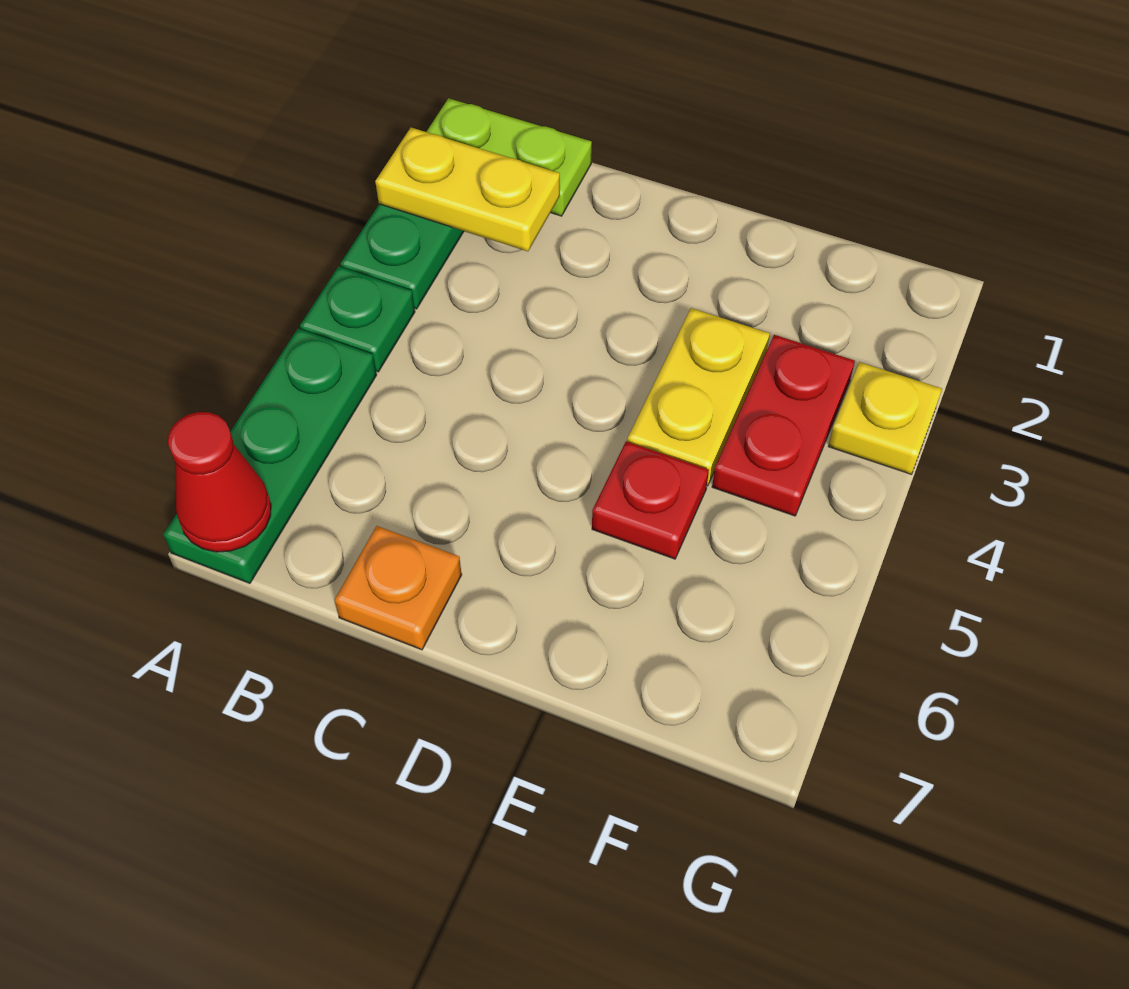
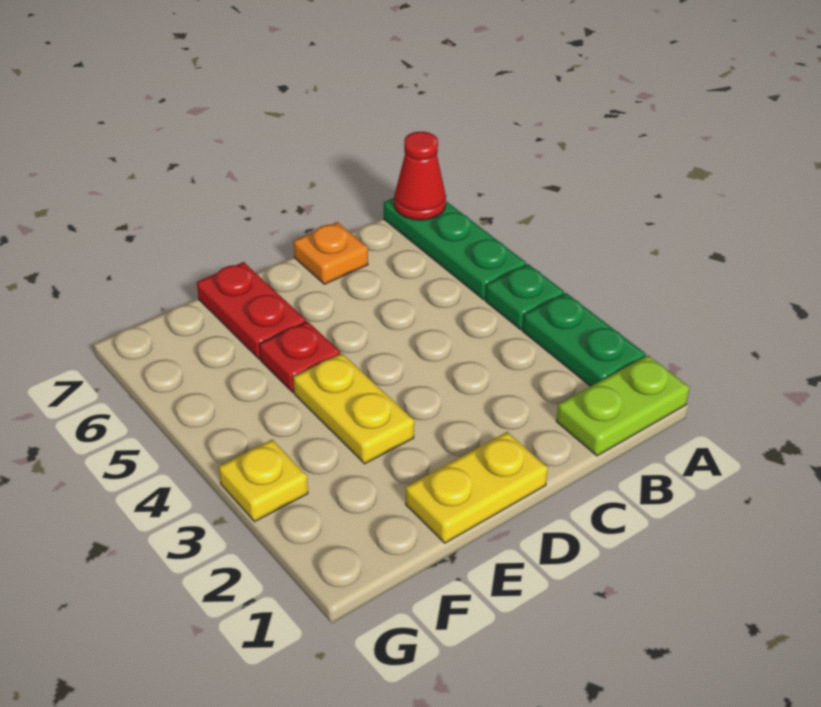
yellow 1x2 plate [375,128,560,251] -> yellow 1x2 plate moved to [406,432,548,543]
red 1x2 plate [712,335,855,516] -> red 1x2 plate moved to [197,262,306,359]

